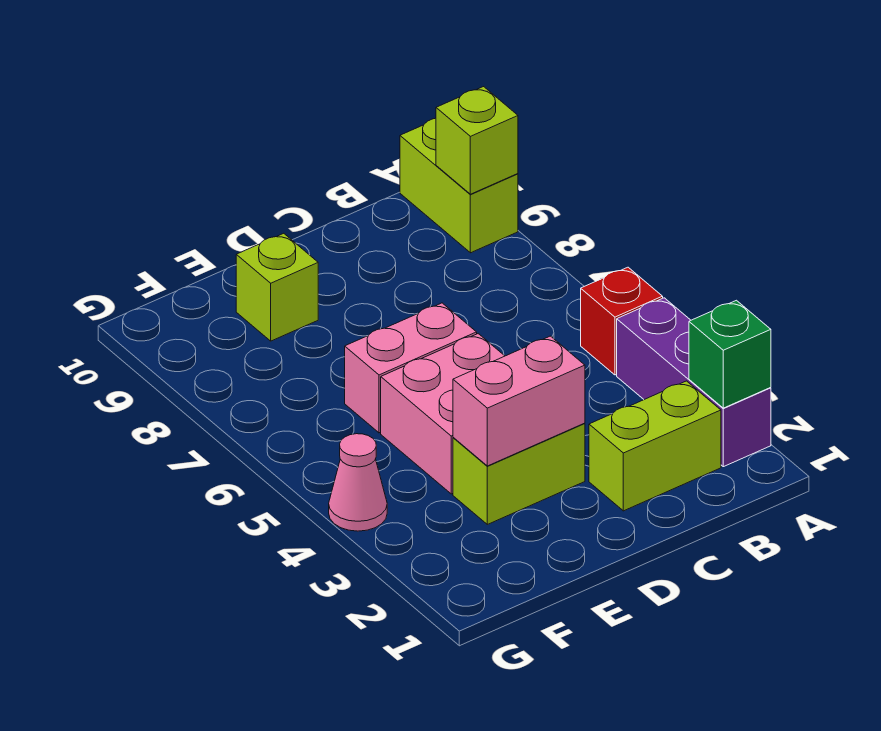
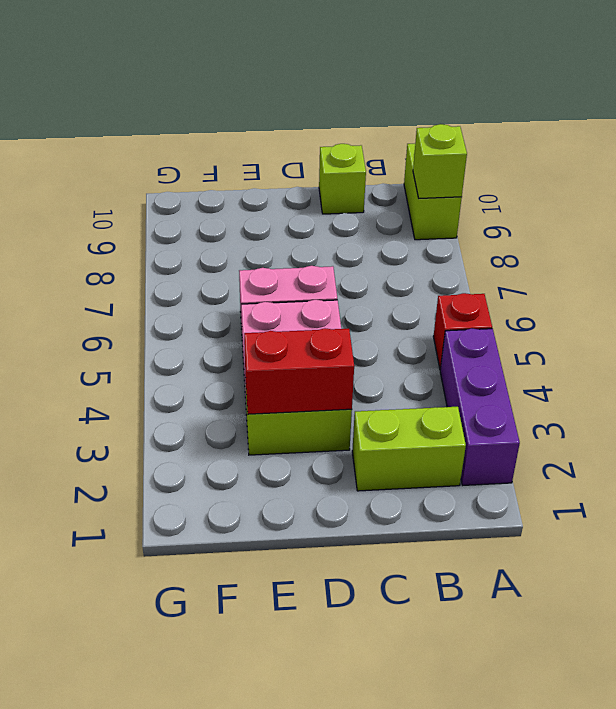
green 1x1 brick [689,300,771,408] -> none
pink 1x2 brick [453,336,585,466] -> red 1x2 brick [244,328,354,414]
lime 1x1 brick [236,233,318,341] -> lime 1x1 brick moved to [319,144,366,214]
pink 1x1 cone [329,434,387,531] -> none

